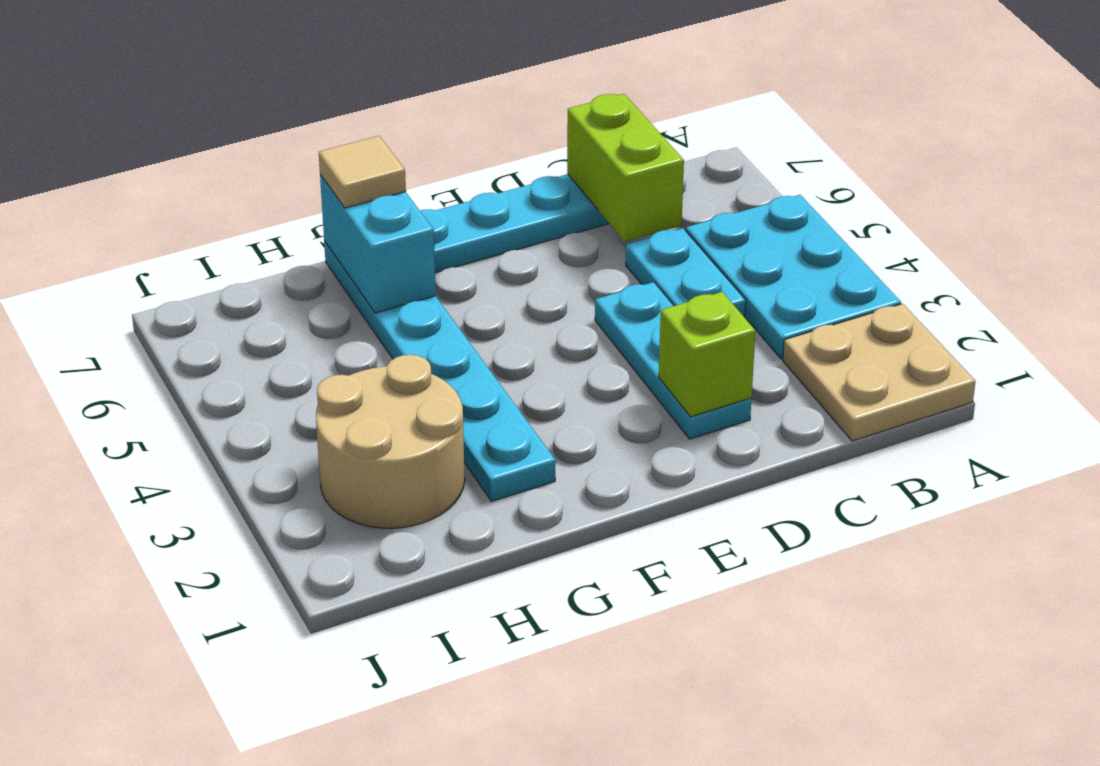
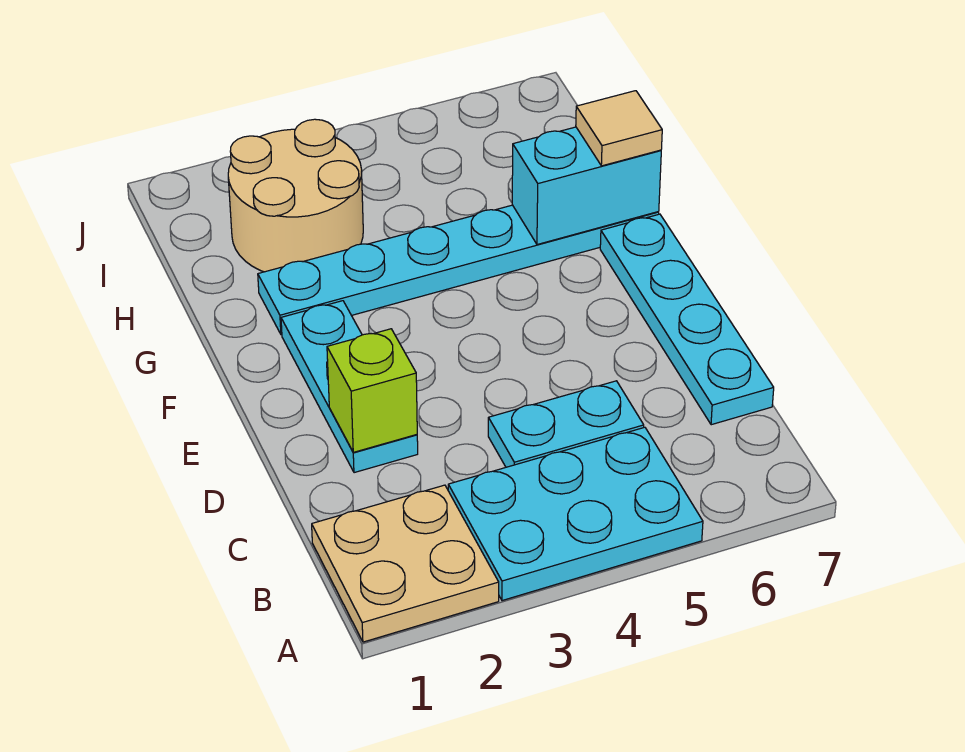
lime 1x2 brick [567,94,684,242] -> none
cyan 1x3 plate [595,282,751,439] -> cyan 1x3 plate turned to [281,301,418,473]

